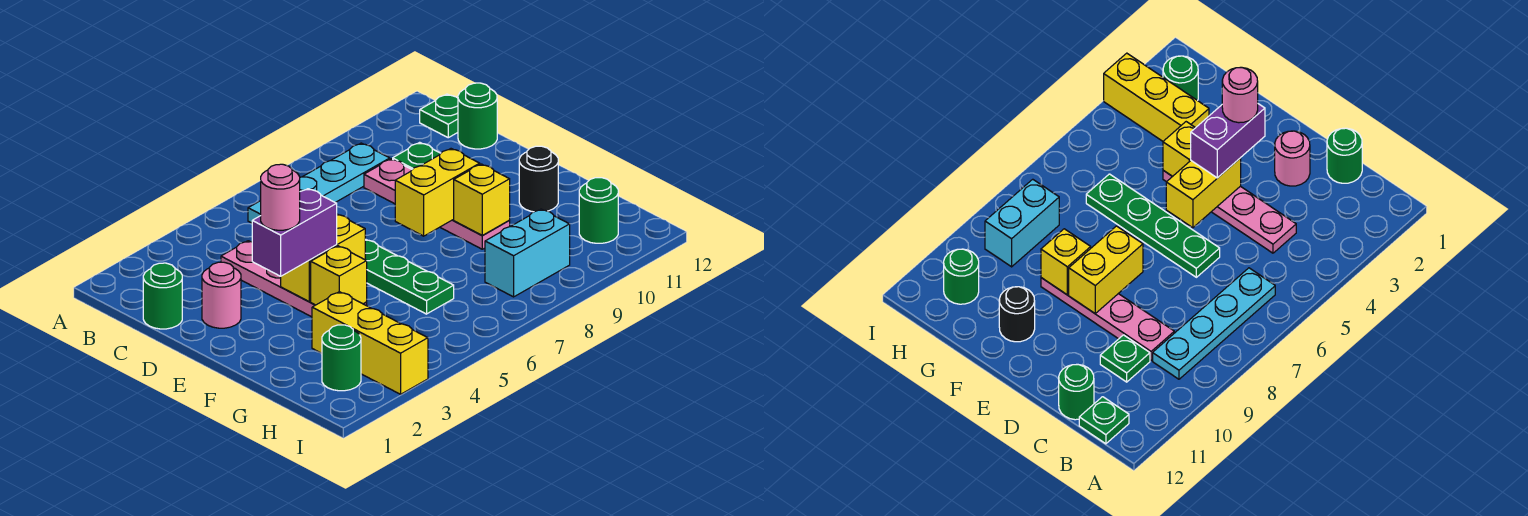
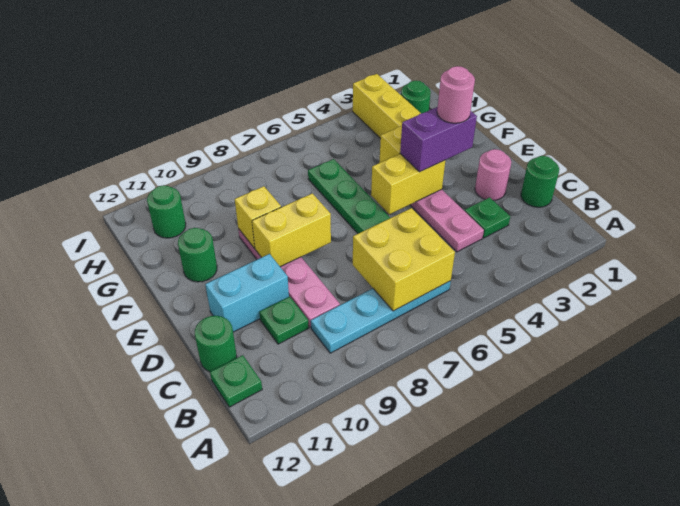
none -> yellow 2x2 brick [353,208,455,311]
none -> green 1x1 plate [465,197,510,238]
black 1x1 round brick [519,146,558,212] -> green 1x1 round brick [178,228,217,282]
cyan 1x2 brick [485,209,570,297] -> cyan 1x2 brick moved to [205,254,289,332]

